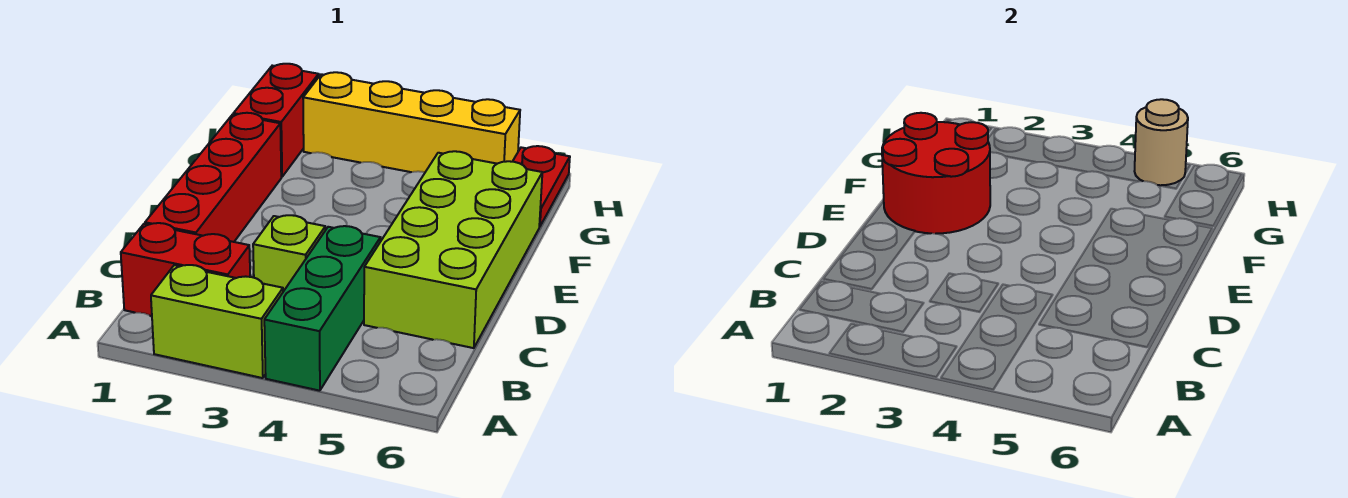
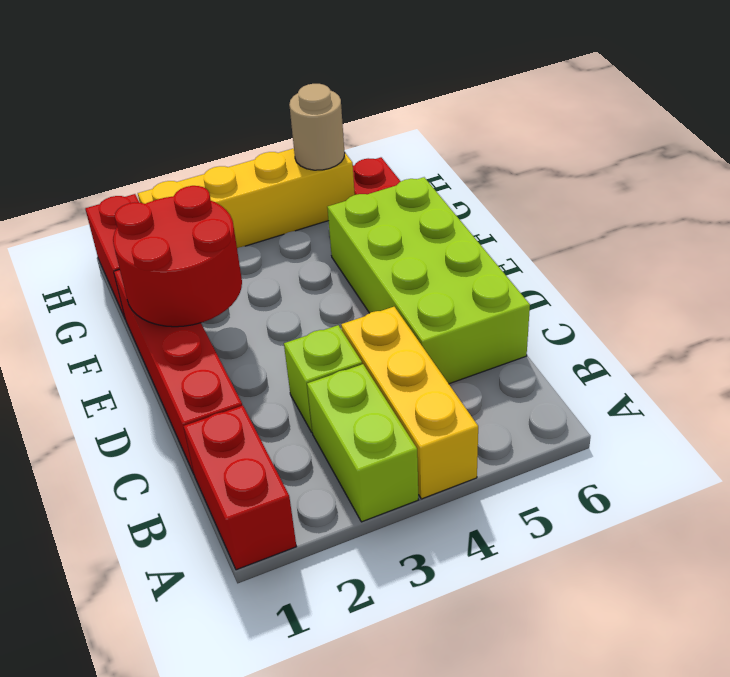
lime 1x2 brick [151,265,283,378] -> lime 1x2 brick turned to [307,364,418,522]
green 1x3 brick [264,226,381,391] -> yellow 1x3 brick [341,307,478,499]
red 1x2 brick [121,223,250,316] -> red 1x2 brick turned to [183,405,297,570]

